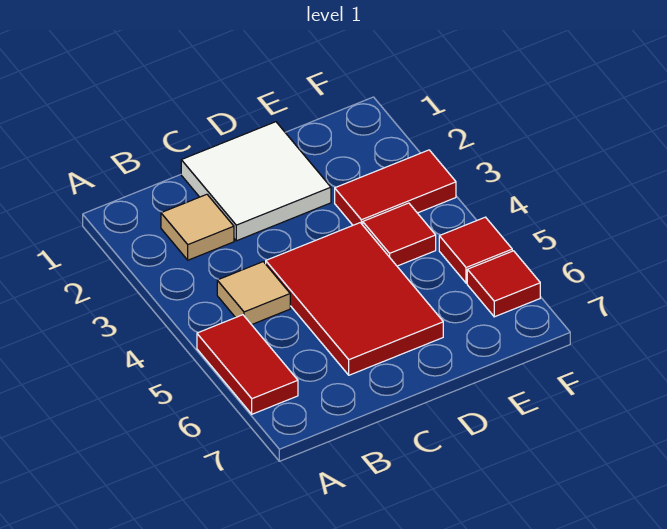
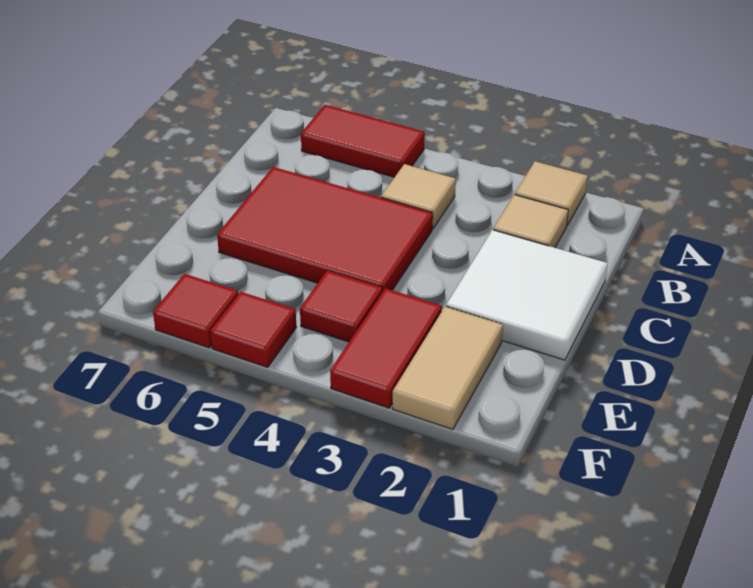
none -> tan 1x1 tile [515,161,588,225]
none -> tan 1x2 tile [392,307,503,429]

